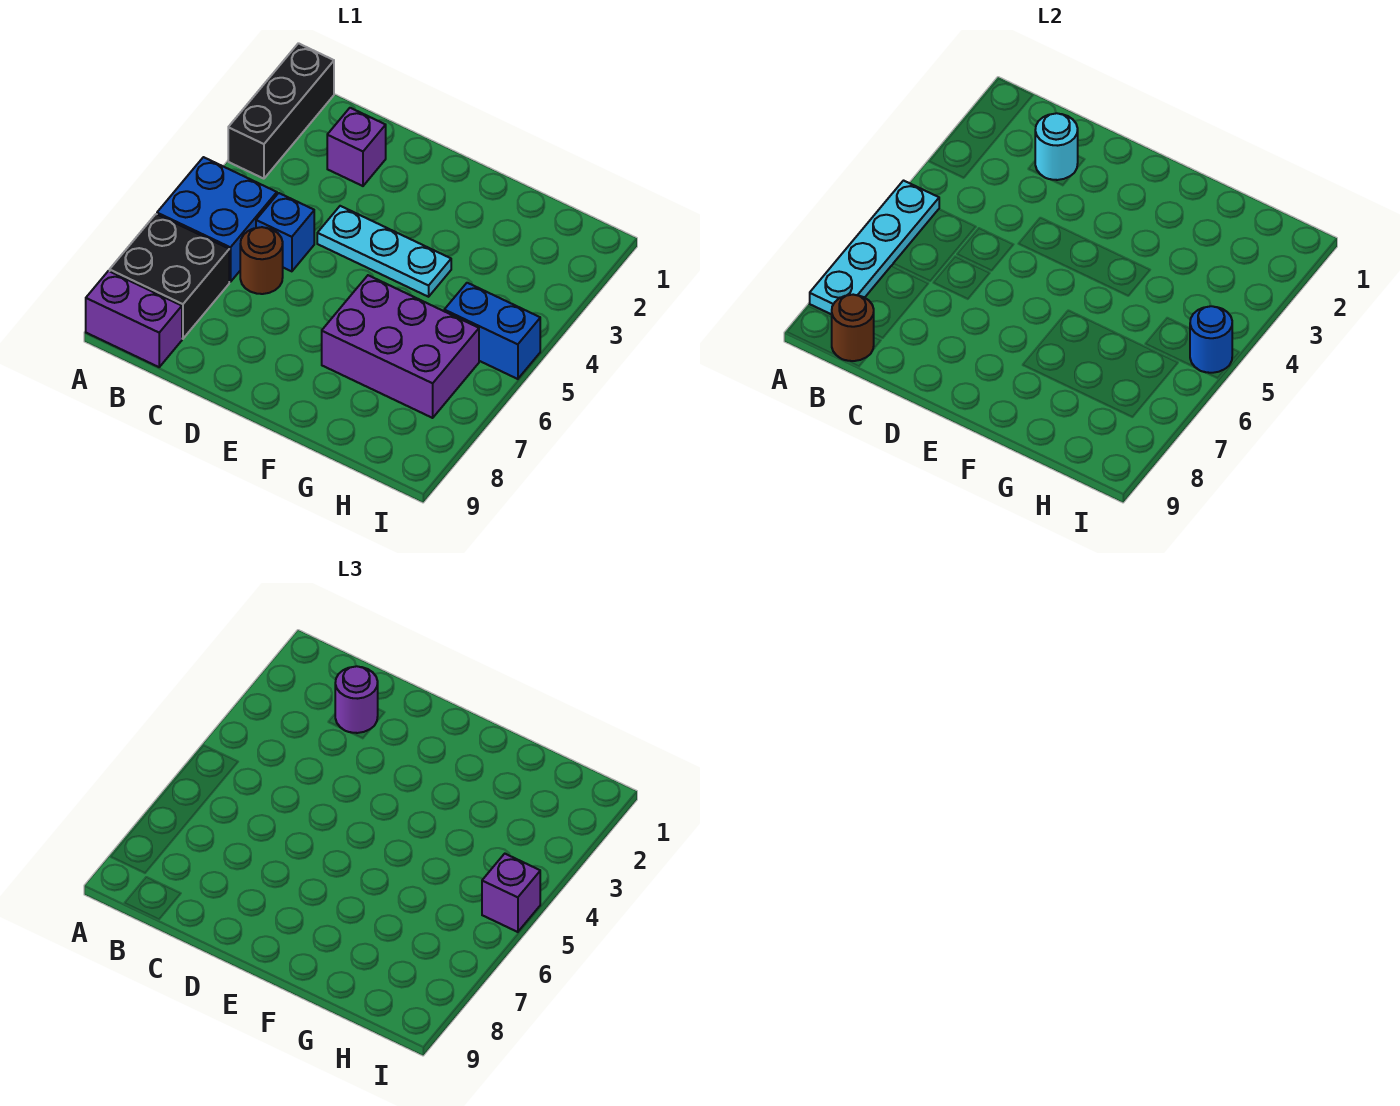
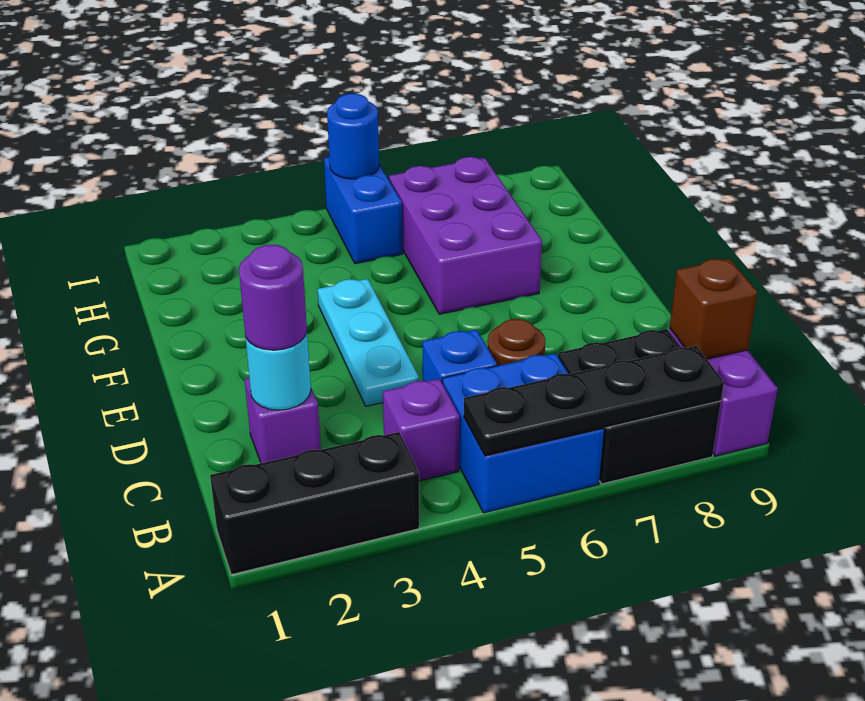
cyan 1x4 plate [810,181,939,315] -> black 1x4 plate [464,346,724,456]
brown 1x1 round brick [832,295,874,361] -> brown 1x1 brick [670,259,758,359]
purple 1x1 brick [482,854,540,932] -> purple 1x1 brick moved to [383,379,460,481]

